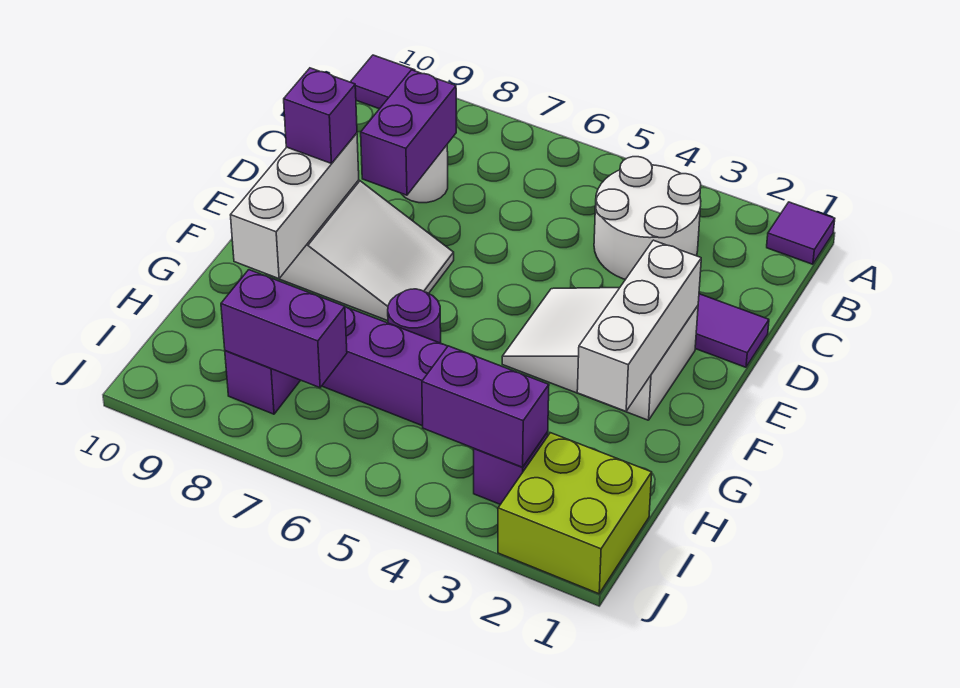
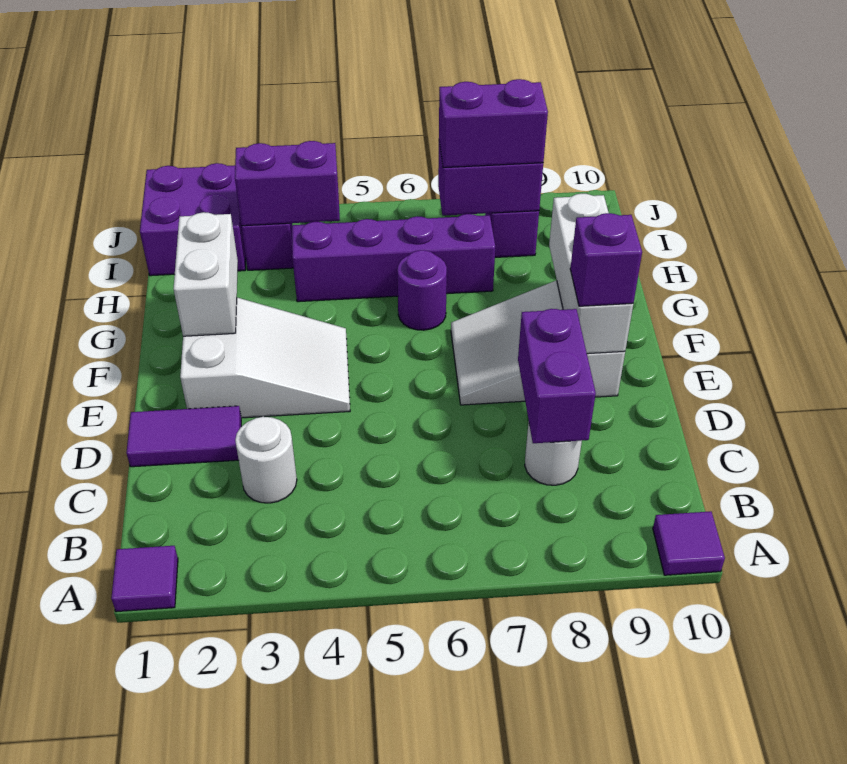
white 2x2 round brick [594,157,701,279] -> white 1x1 round brick [235,417,297,503]
white 1x3 brick [577,240,701,411] -> white 1x2 brick [174,212,238,336]
lime 2x2 brick [498,433,652,594] -> purple 2x2 brick [140,163,246,276]
none -> purple 1x2 brick [439,79,548,168]

